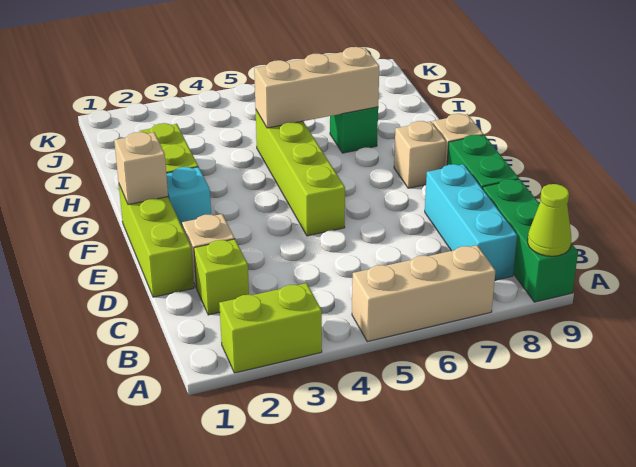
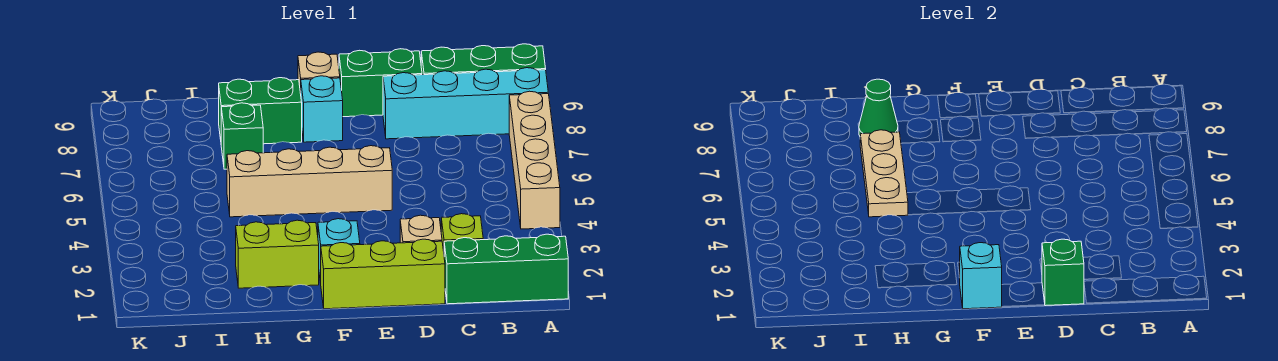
none -> green 1x3 brick [444,234,568,304]
lime 1x2 brick [219,283,322,373] -> none
tan 1x3 brick [352,245,495,342] -> tan 1x4 brick [509,91,560,229]
lime 1x1 cone [528,184,571,256] -> none
cyan 1x3 brick [425,164,517,280] -> cyan 1x4 brick [383,68,548,139]
none -> green 1x1 brick [1042,239,1084,306]
lime 1x4 brick [256,110,345,236] -> tan 1x4 brick [227,146,392,217]
tan 1x1 brick [114,132,168,205] -> cyan 1x1 brick [959,243,1002,309]
tan 1x1 brick [394,121,446,188] -> cyan 1x1 brick [301,76,343,142]
none -> green 1x2 brick [219,78,302,144]
tan 1x3 brick [254,47,379,128] -> tan 1x3 plate [860,130,908,217]
none -> green 1x1 cone [859,79,898,136]

